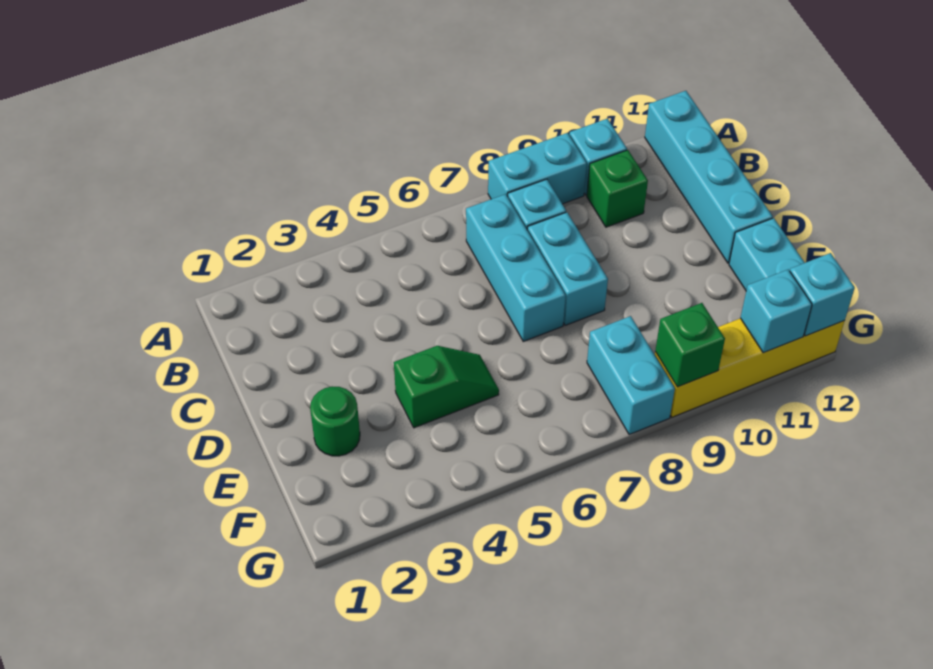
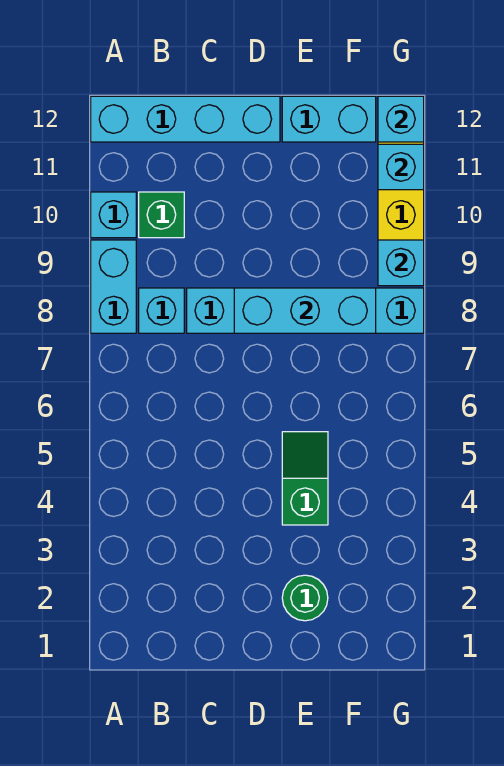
cyan 1x3 brick [466,194,566,341] -> cyan 1x3 brick moved to [234,288,376,333]
green 1x1 brick [655,303,725,387] -> cyan 1x1 brick [378,240,424,286]

